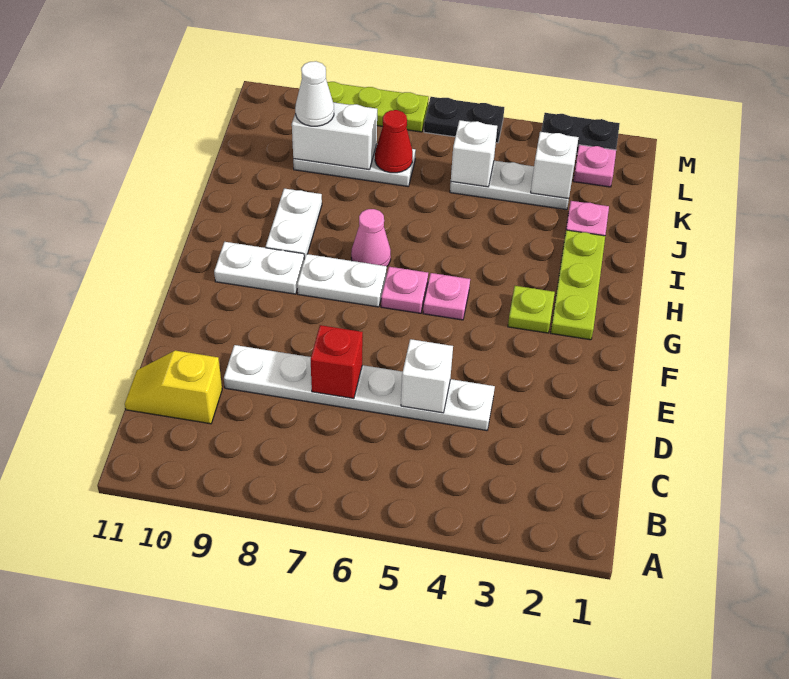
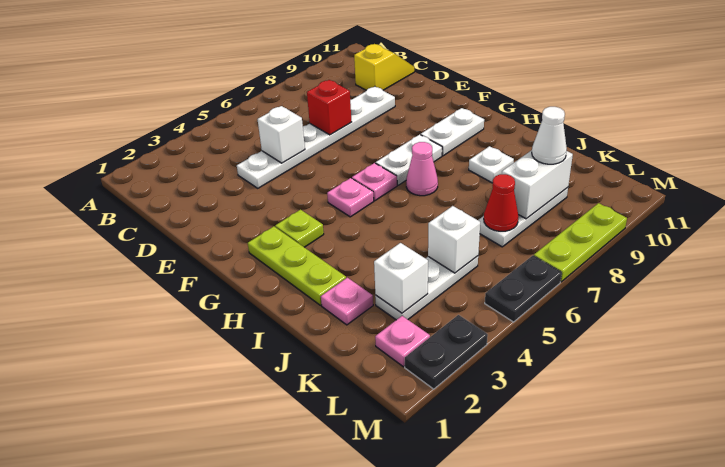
white 1x2 plate [266,189,322,259] -> white 1x1 plate [469,146,514,183]

